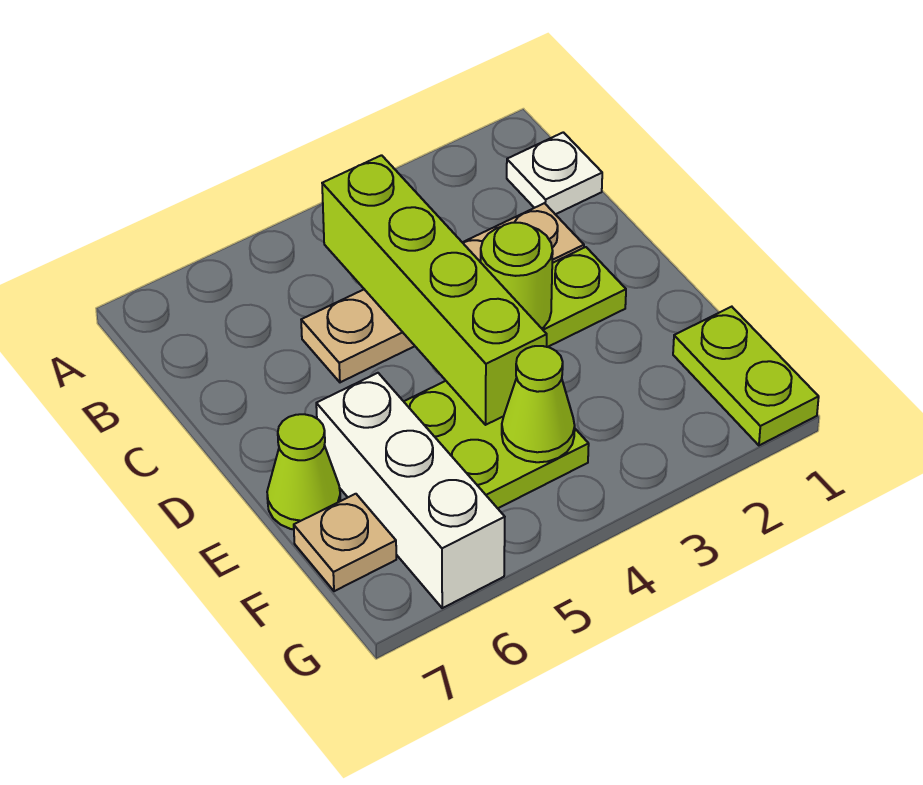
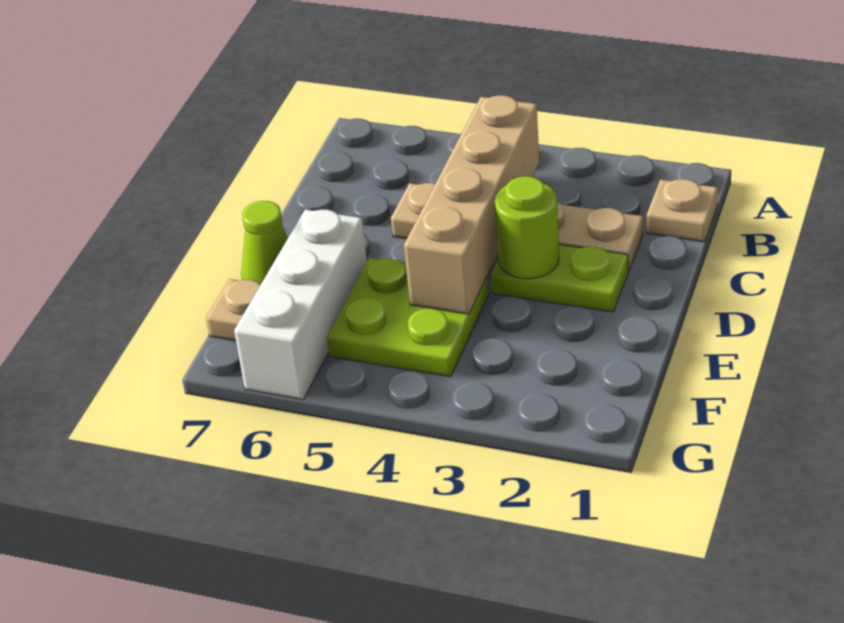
white 1x1 plate [507,132,602,214] -> tan 1x1 plate [647,179,718,242]
lime 1x4 brick [322,155,547,425] -> tan 1x4 brick [404,95,539,314]
lime 1x2 plate [673,307,819,445] -> none
lime 1x1 cone [502,346,575,462] -> none

